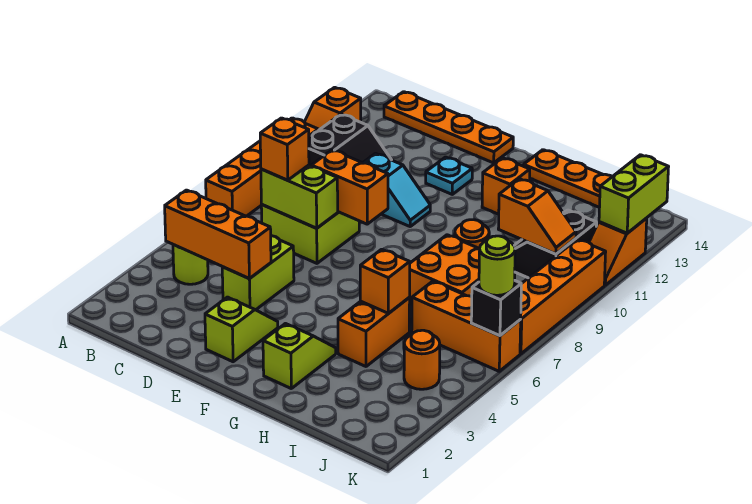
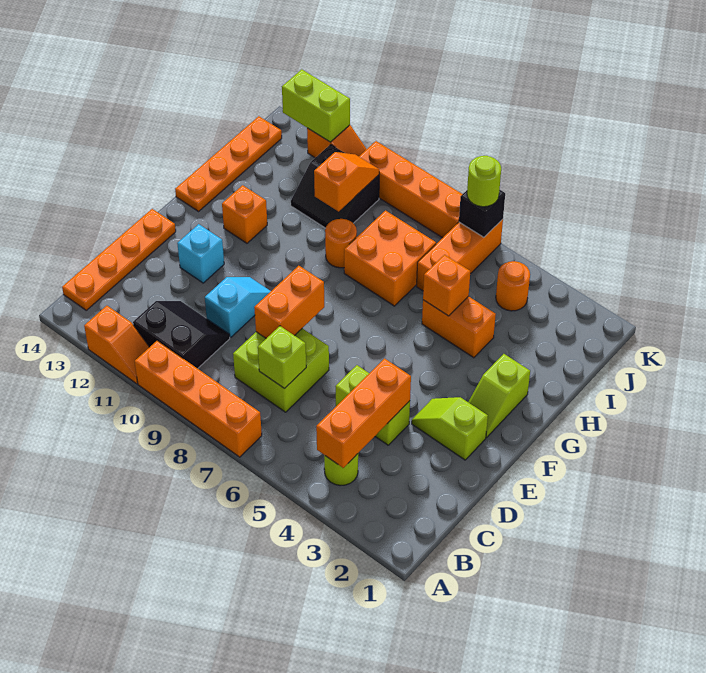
lime 1x2 brick [261,165,338,228] -> lime 1x1 brick [258,326,306,389]
orange 1x1 brick [260,118,309,180] -> none
cyan 1x1 plate [426,157,472,194] -> cyan 1x1 brick [177,224,224,283]
lime 1x2 slope [263,324,336,388] -> lime 1x2 slope turned to [468,354,530,437]

